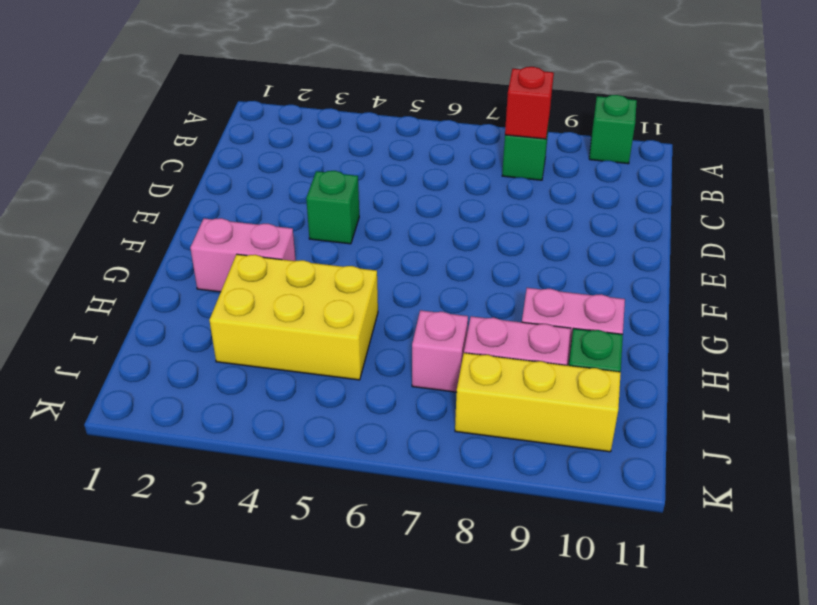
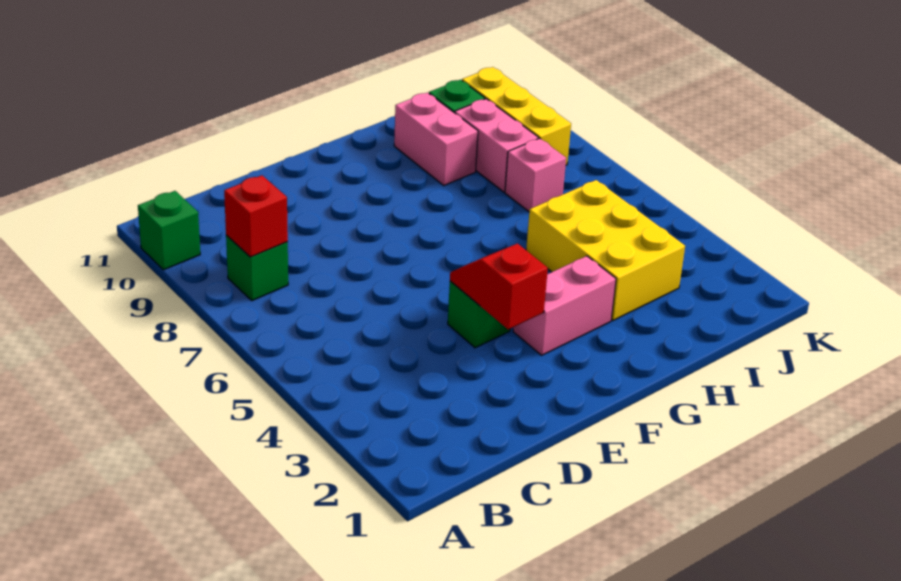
none -> red 1x2 slope [450,244,548,329]
pink 1x2 brick [190,218,296,292] -> pink 1x2 brick turned to [513,256,616,355]

